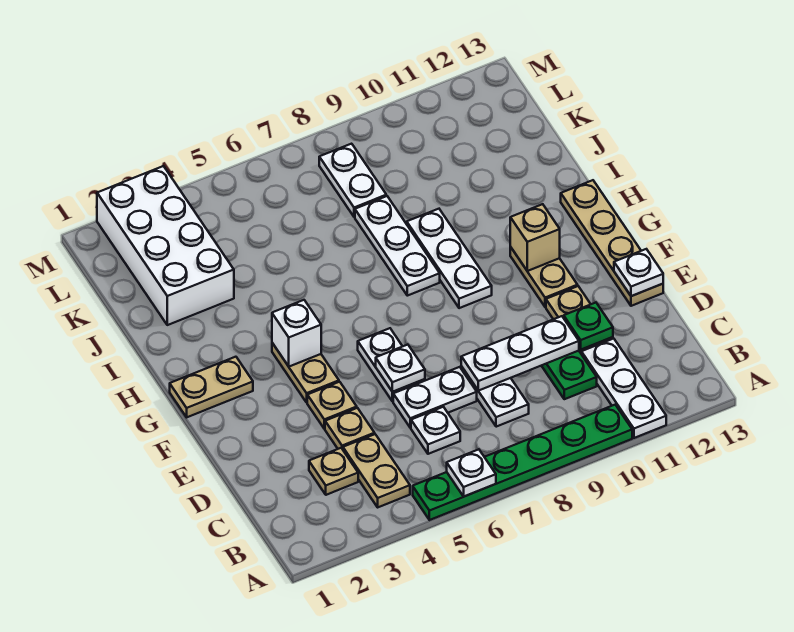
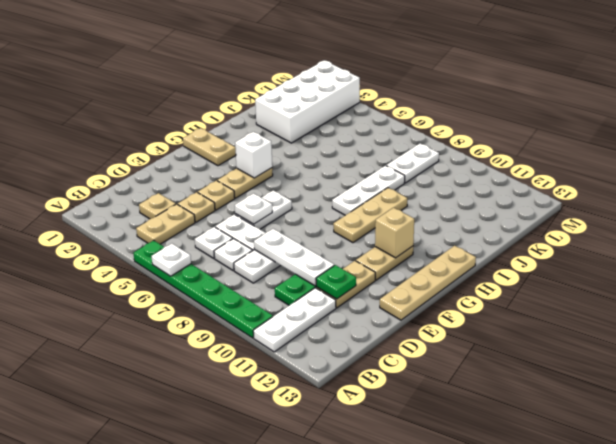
white 1x1 plate [614,249,663,296] -> white 1x1 plate moved to [214,239,252,271]
white 1x3 plate [407,209,492,308] -> tan 1x3 plate [333,188,407,243]

